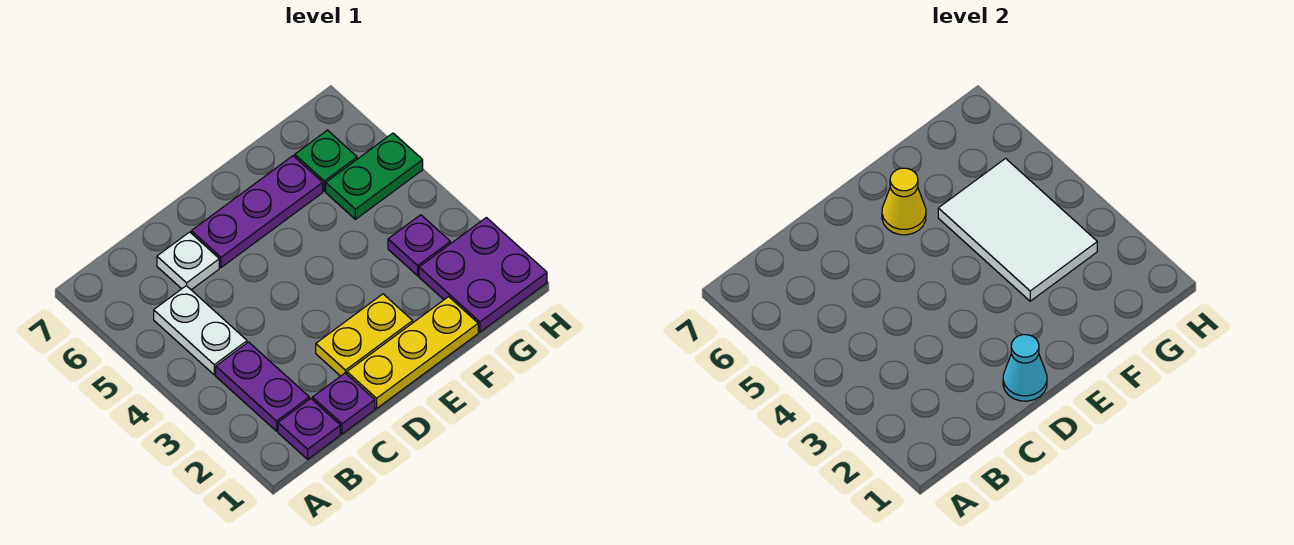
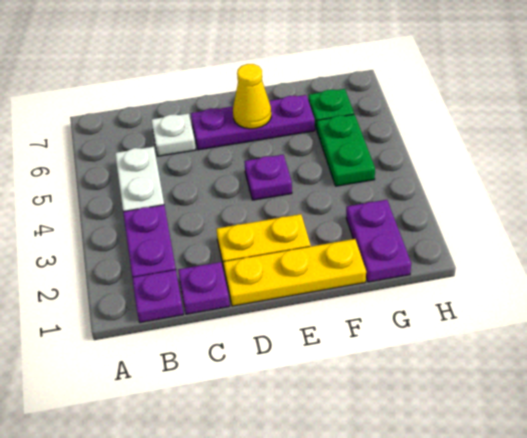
cyan 1x1 cone [1003,335,1047,401] -> none
white 2x3 tile [938,158,1097,301] -> none
purple 2x2 plate [419,218,547,332] -> purple 1x2 plate [346,200,411,282]
purple 1x1 plate [388,215,450,276] -> purple 1x1 plate moved to [244,155,292,200]
green 1x2 plate [326,133,423,219] -> green 1x2 plate turned to [317,114,375,186]

